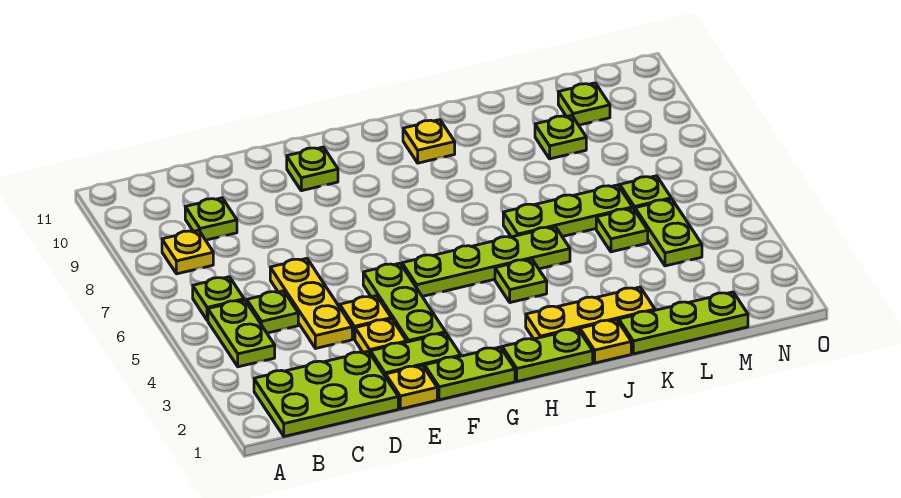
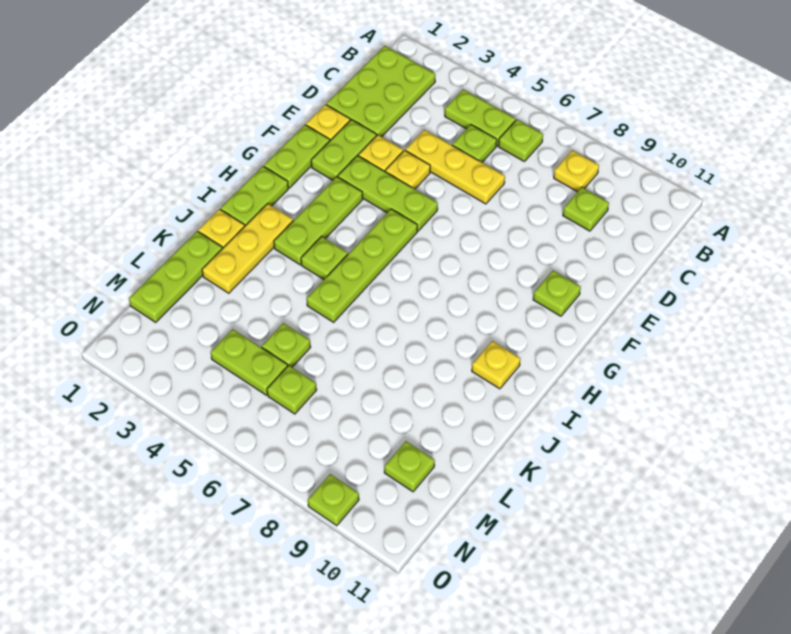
lime 1x3 plate [503,185,632,237] -> lime 1x3 plate moved to [274,177,363,265]
lime 1x1 plate [535,115,586,159] -> lime 1x1 plate moved to [308,474,359,526]

